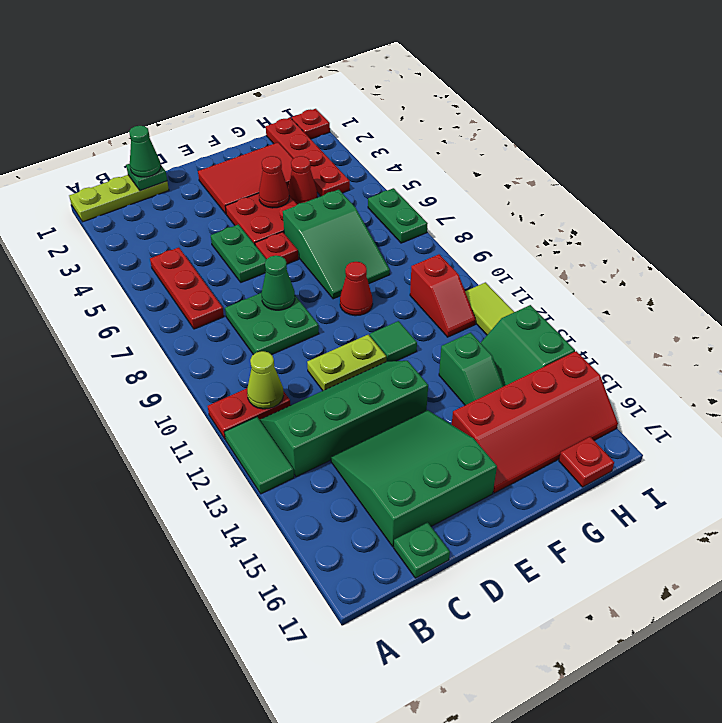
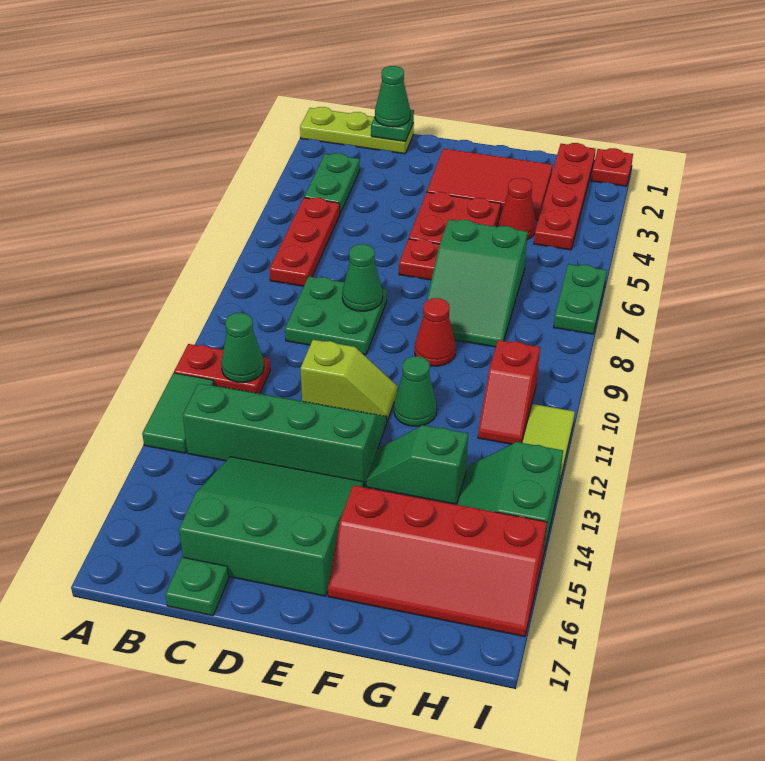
lime 1x1 cone [247,351,283,409] -> green 1x1 cone [221,313,264,383]
green 1x2 plate [211,225,266,282] -> green 1x2 plate moved to [304,153,360,213]
lime 1x2 plate [307,335,386,391] -> lime 1x2 slope [300,340,398,421]
red 1x1 cone [259,156,289,208] -> none
green 1x1 tile [370,321,417,362] -> green 1x1 cone [394,356,437,426]
green 1x2 slope [439,333,504,405] -> green 1x2 slope turned to [366,425,468,504]
red 1x1 plate [559,437,614,487] -> none

